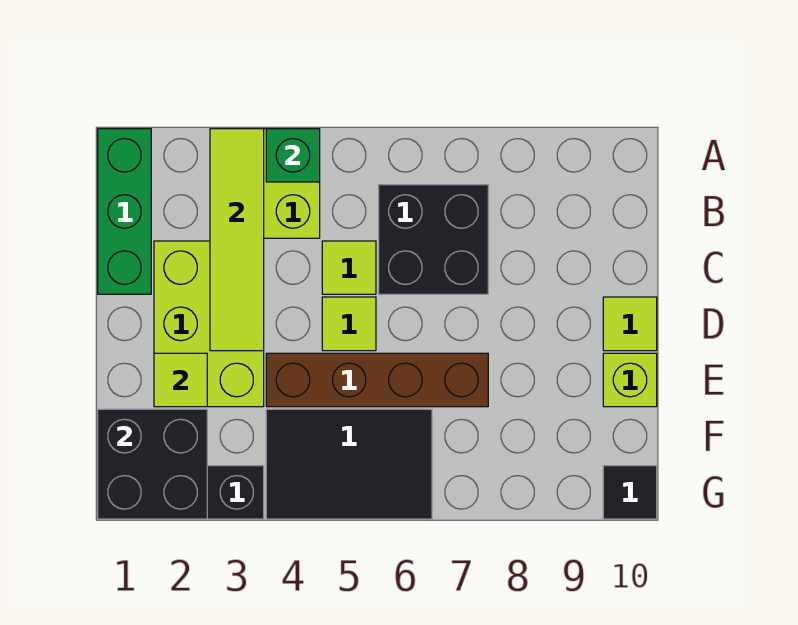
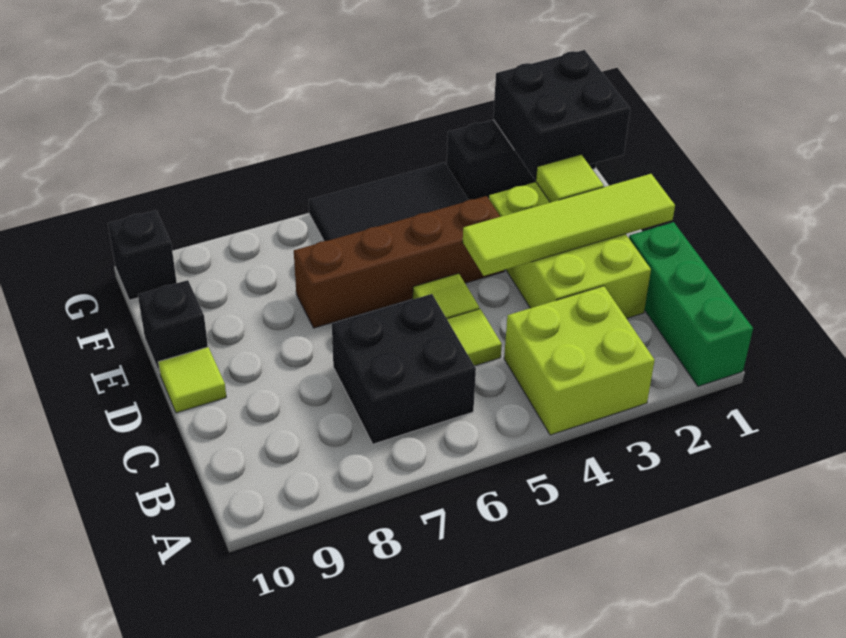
lime 1x4 tile [210,129,264,351] -> lime 1x4 tile turned to [463,174,675,276]
green 1x1 brick [266,129,320,182] -> none
lime 1x1 brick [603,353,657,407] -> black 1x1 brick [138,280,208,373]
black 1x1 tile [603,466,657,519] -> black 1x1 brick [108,210,177,300]

